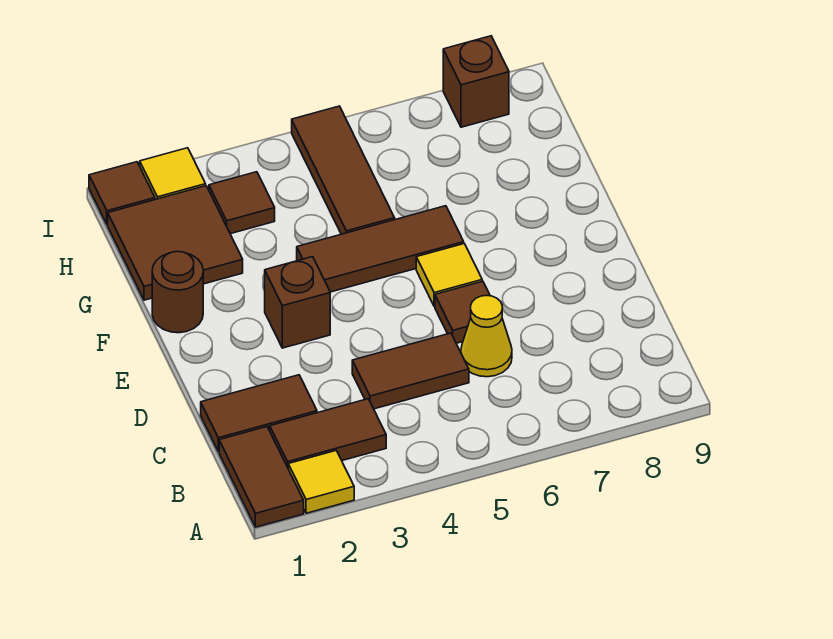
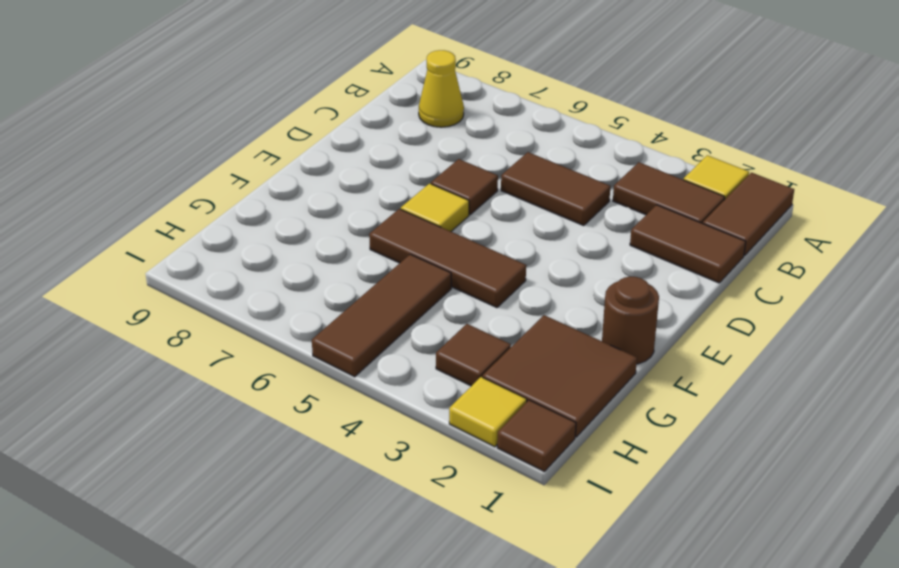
yellow 1x1 cone [461,295,512,377] -> yellow 1x1 cone moved to [419,50,464,127]
brown 1x1 brick [265,257,330,348] -> none
brown 1x1 brick [443,36,509,127] -> none

